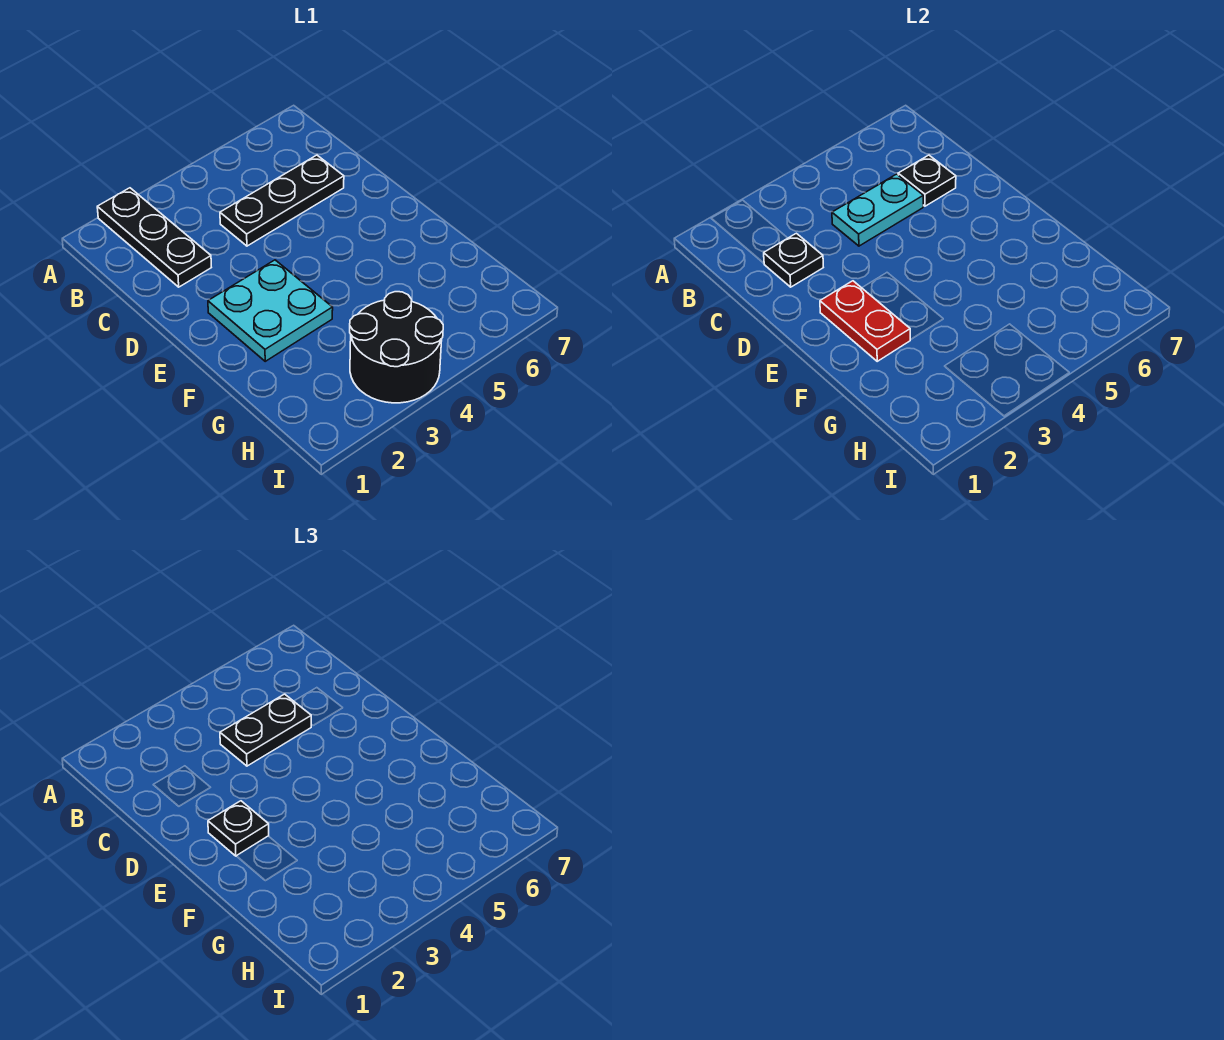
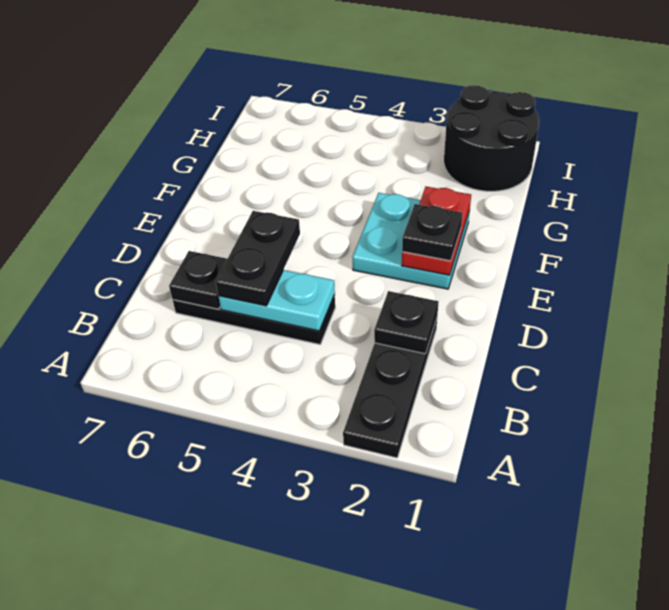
black 1x2 plate [220,694,311,766] -> black 1x2 plate turned to [216,211,300,306]
black 2x2 round brick [350,292,443,403] -> black 2x2 round brick moved to [444,85,539,191]

